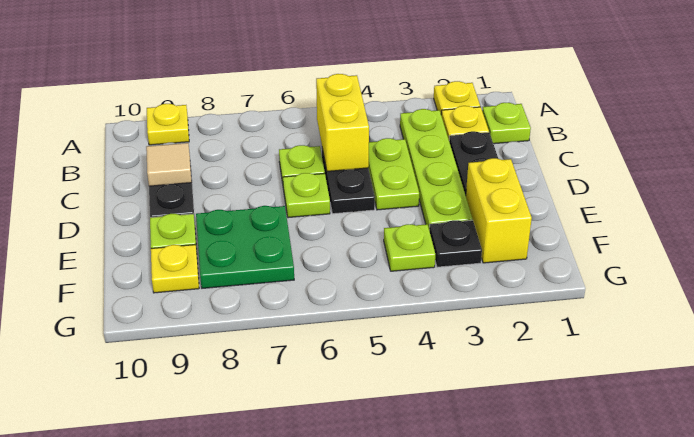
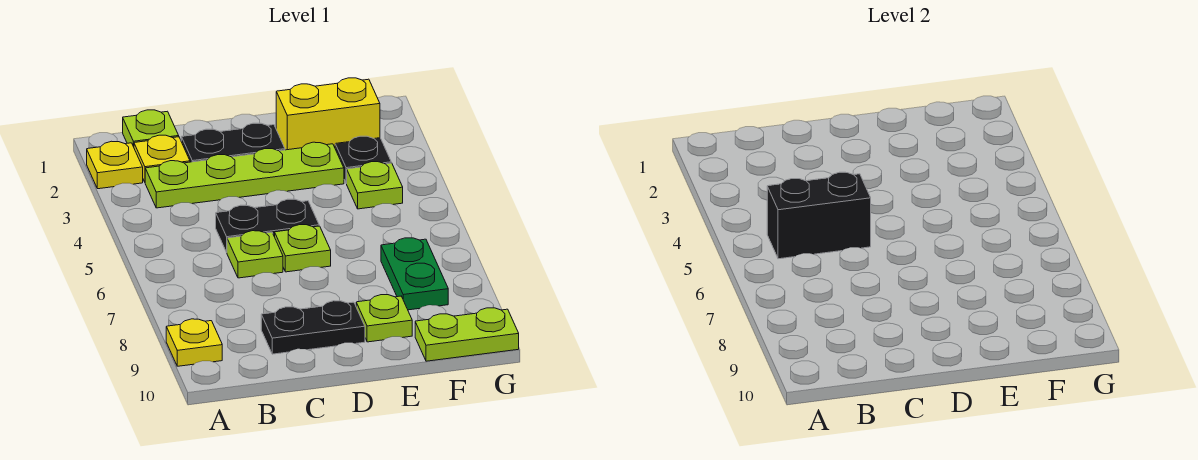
yellow 1x2 brick [316,74,369,171] -> black 1x2 brick [767,172,871,259]
lime 1x2 plate [368,138,419,210] -> lime 1x2 plate moved to [415,308,519,361]
tan 1x1 tile [146,143,192,186] -> none
green 2x2 plate [196,206,294,288] -> green 1x2 plate [381,238,448,310]
yellow 1x1 plate [151,245,199,293] -> none

